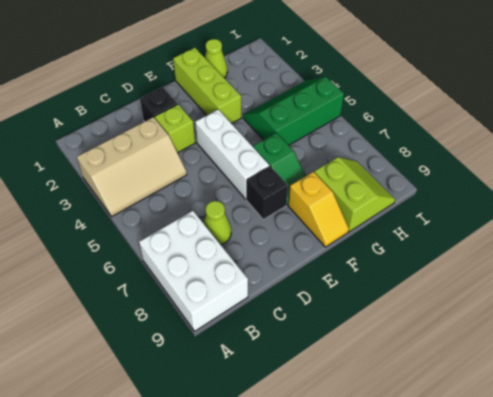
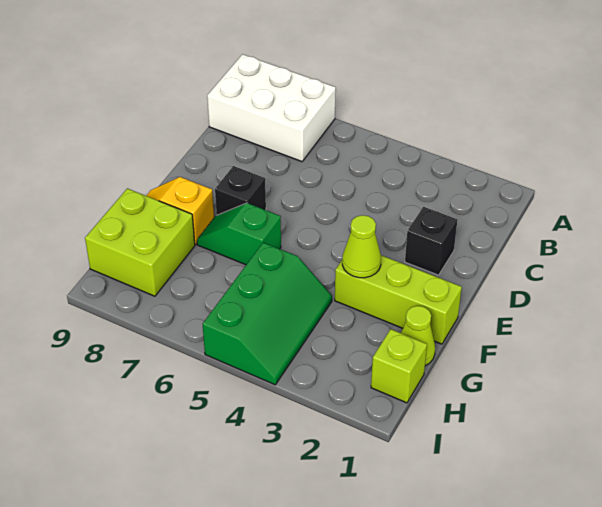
tan 2x3 slope [77,117,187,217] -> none
lime 1x1 cone [203,201,231,245] -> lime 1x1 cone moved to [342,215,381,278]
lime 1x1 brick [155,105,195,153] -> lime 1x1 brick moved to [371,329,427,403]
white 1x3 brick [195,109,269,199] -> none
lime 2x2 slope [314,157,395,232] -> lime 2x2 brick [85,188,195,296]

